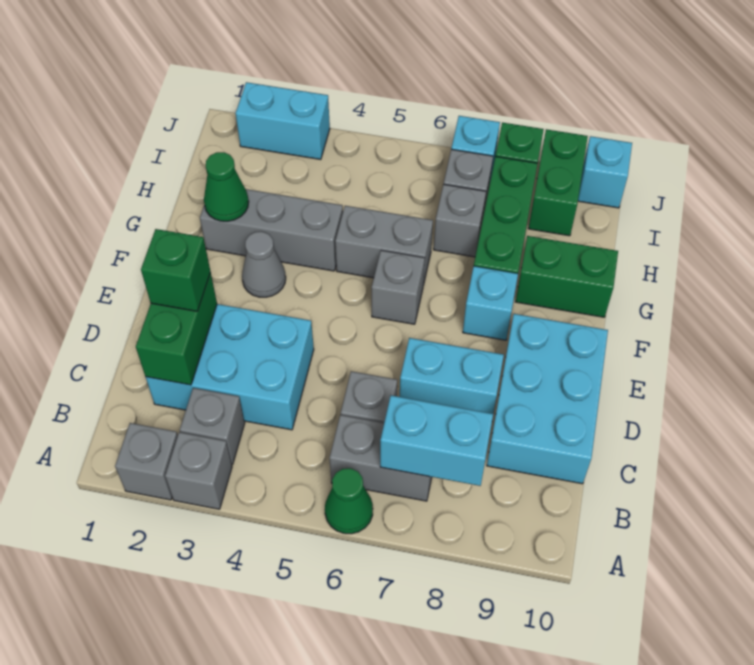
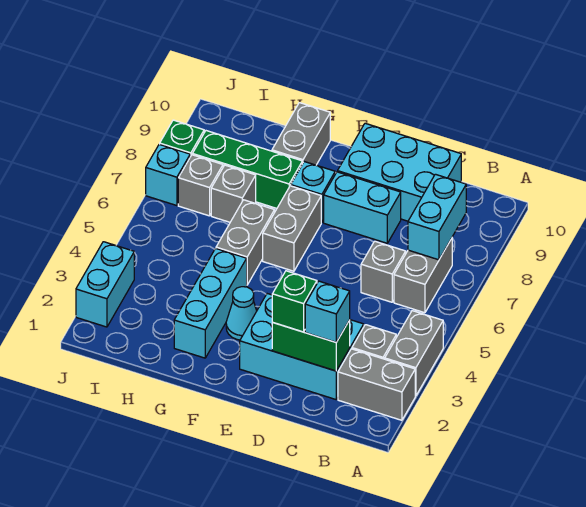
grey 1x1 brick [115,423,178,500] -> grey 1x2 brick [338,349,415,420]
grey 1x1 brick [165,432,232,509] -> grey 1x2 brick [385,311,443,396]
green 1x1 cone [325,468,373,534] -> none
cyan 2x3 brick [146,304,314,430] -> cyan 2x3 brick turned to [240,294,364,399]
cyan 1x2 brick [400,338,504,414] -> cyan 1x2 brick turned to [324,172,401,243]
grey 1x1 cone [242,232,286,297] -> cyan 1x1 cone [226,287,257,340]
grey 1x1 brick [372,250,425,324] -> grey 1x2 brick [263,186,321,271]
grey 1x3 brick [200,189,343,271] -> cyan 1x3 brick [174,248,247,358]
green 1x1 cone [204,152,249,221] -> none
green 1x2 brick [516,236,618,317] -> grey 1x2 brick [272,103,330,165]
green 1x2 brick [528,129,588,236] -> none
cyan 1x1 brick [578,136,632,208] -> cyan 1x1 brick moved to [305,281,350,342]

